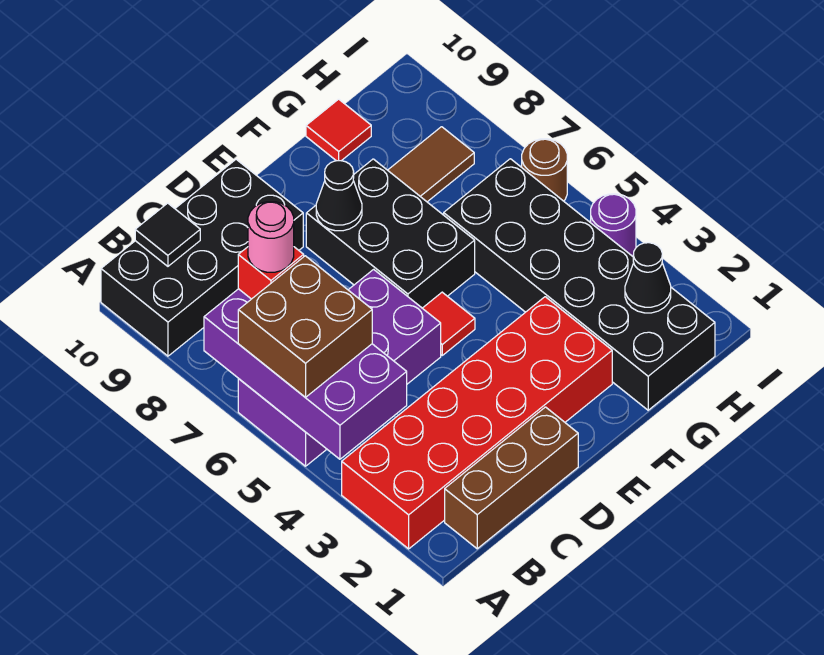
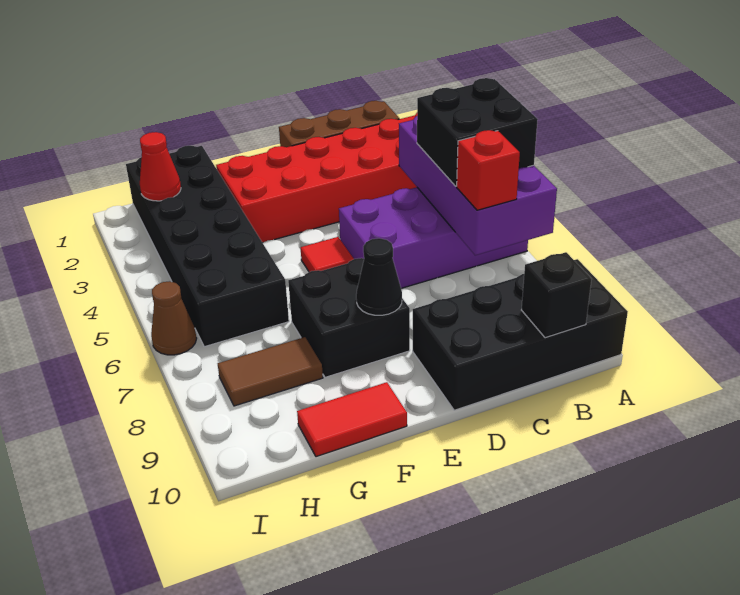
brown 2x2 brick [238,256,372,397] -> black 2x2 brick [417,78,538,186]
pink 1x1 round brick [248,202,294,272] -> none
black 1x1 tile [135,203,200,266] -> black 1x1 brick [522,252,592,338]
black 2x3 brick [306,159,475,308] -> black 2x2 brick [288,258,410,377]
red 1x1 tile [306,99,371,161] -> red 1x2 tile [297,382,407,457]
black 1x1 cone [625,243,671,313] -> red 1x1 cone [140,132,181,201]
purple 1x1 round brick [591,194,636,256] -> none
brown 1x1 round brick [522,139,567,201] -> brown 1x1 cone [151,281,197,355]

